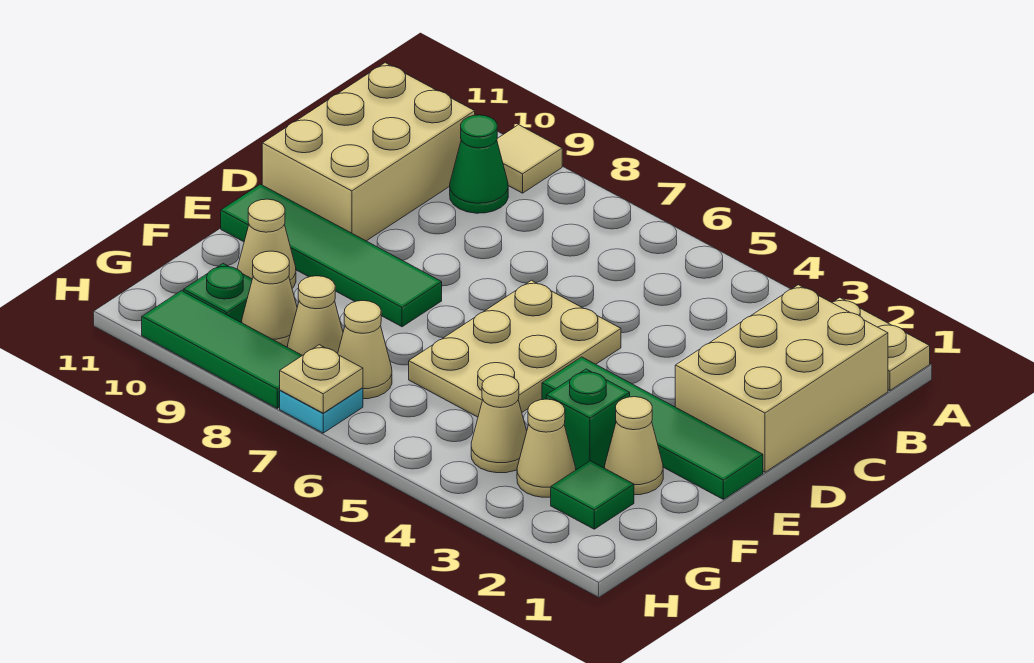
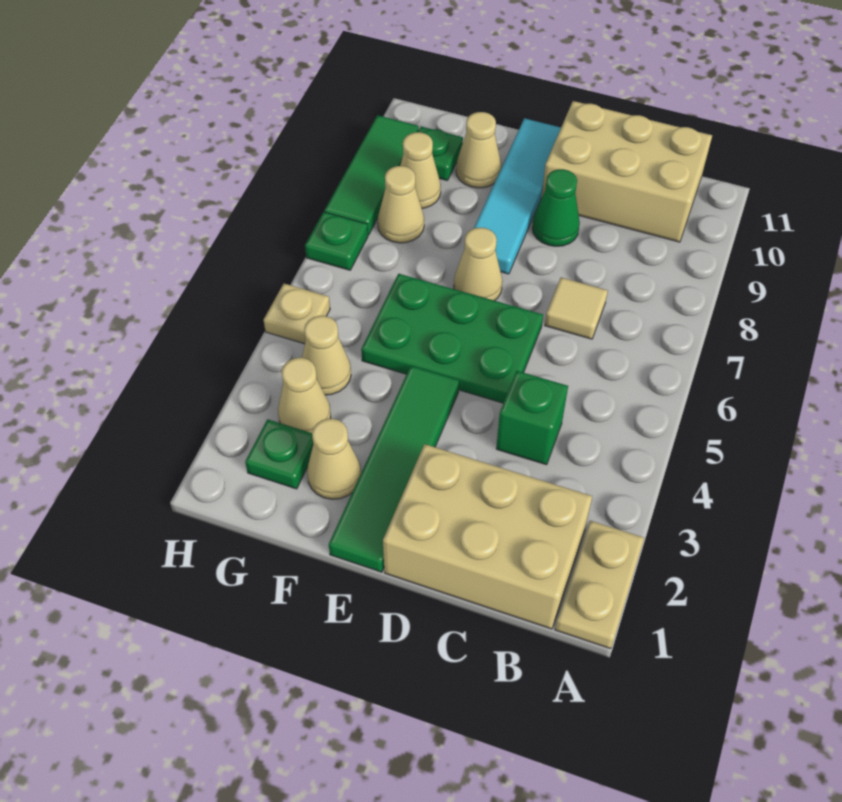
tan 1x1 tile [497,125,562,193] -> tan 1x1 tile moved to [545,277,608,339]
green 1x1 cone [450,115,508,213] -> green 1x1 cone moved to [532,169,580,246]
tan 2x3 plate [409,280,621,417] -> green 2x3 plate [361,274,543,403]
green 1x4 tile [221,184,442,327] -> cyan 1x4 tile [474,118,561,274]
green 1x1 brick [546,369,630,470] -> green 1x1 brick moved to [496,371,568,465]
green 1x1 tile [551,461,634,529] -> green 1x1 plate [245,419,313,489]
tan 1x1 cone [338,301,392,399] -> tan 1x1 cone moved to [454,228,502,301]
cyan 1x1 plate [280,388,363,433] -> green 1x1 plate [305,212,368,270]
tan 1x1 plate [280,345,363,413] -> tan 1x1 plate moved to [264,284,330,344]

